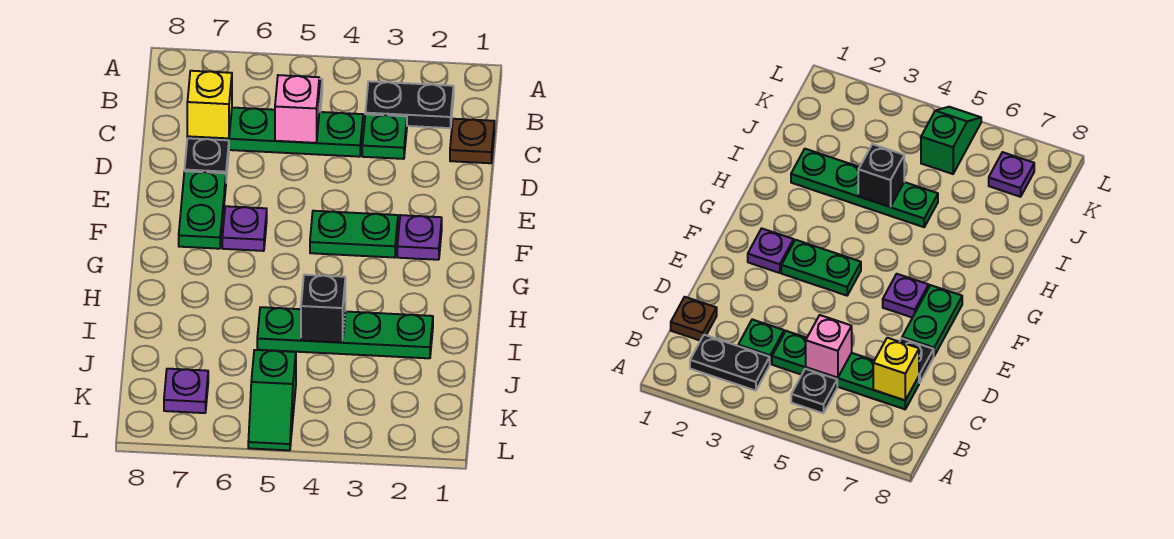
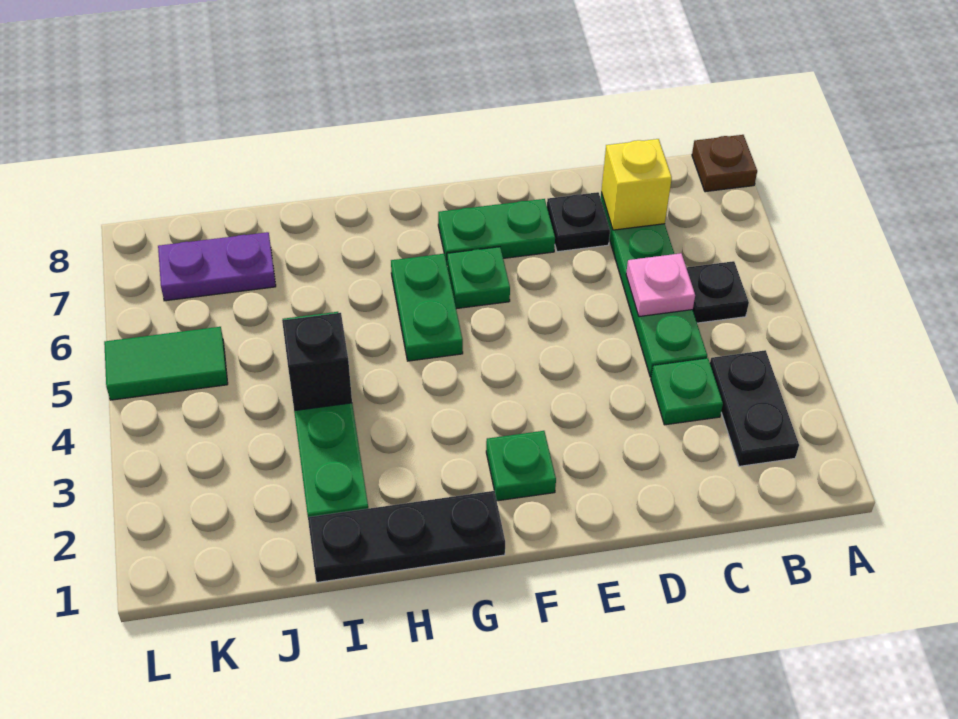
brown 1x1 plate [450,119,494,163] -> brown 1x1 plate moved to [692,135,757,192]
pink 1x1 brick [275,75,319,143] -> pink 1x1 plate [626,253,695,317]
purple 1x1 plate [397,215,442,260] -> green 1x1 plate [486,431,556,501]
green 1x2 plate [310,211,398,258] -> green 1x2 plate moved to [391,254,463,361]
purple 1x1 plate [222,206,267,251] -> green 1x1 plate [447,247,510,309]
none -> black 1x3 plate [308,491,505,582]
green 1x2 slope [248,350,296,450] -> green 1x2 tile [104,327,228,400]
purple 1x1 plate [164,369,208,413] -> purple 1x2 plate [158,232,276,301]

